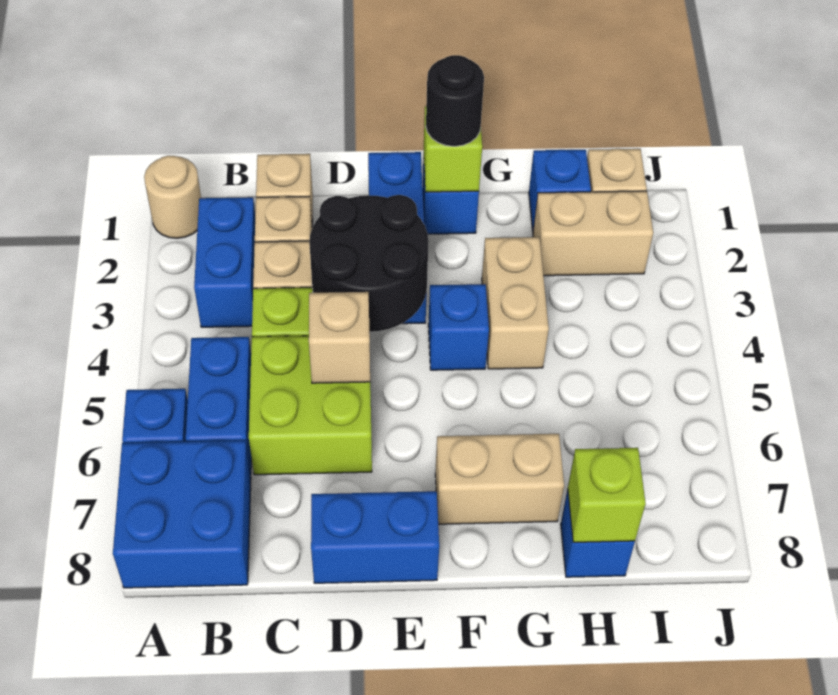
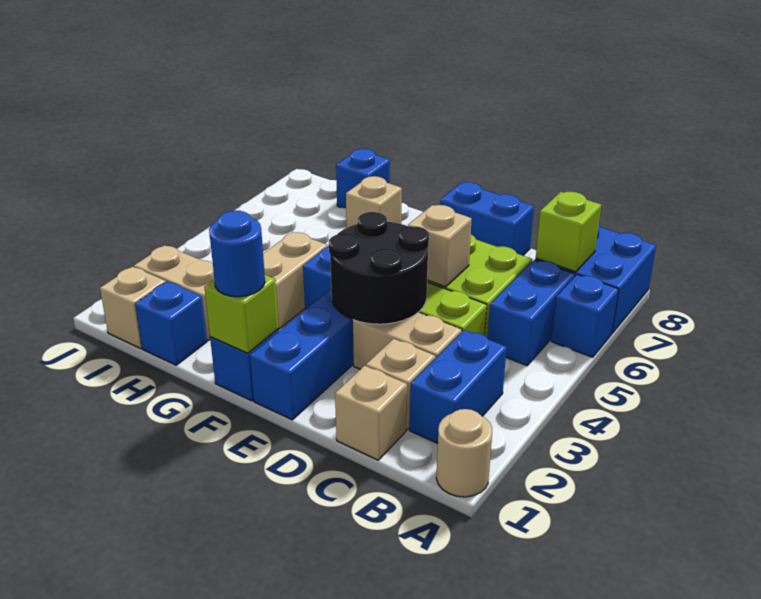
black 1x1 round brick [426,55,484,146] -> blue 1x1 round brick [209,211,265,297]
tan 1x2 brick [435,434,564,524] -> tan 1x1 brick [346,176,402,228]
lime 1x1 brick [568,448,646,542] -> lime 1x1 brick moved to [536,192,601,272]

